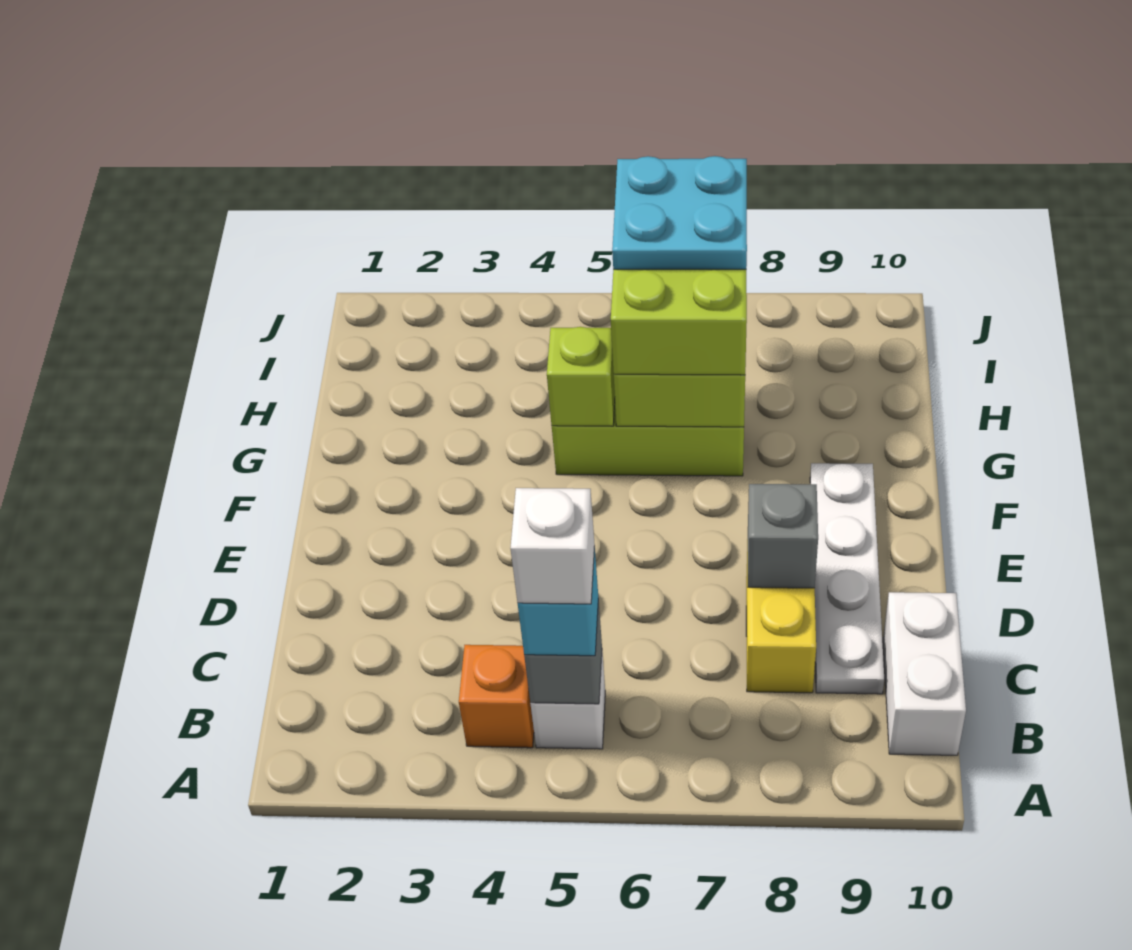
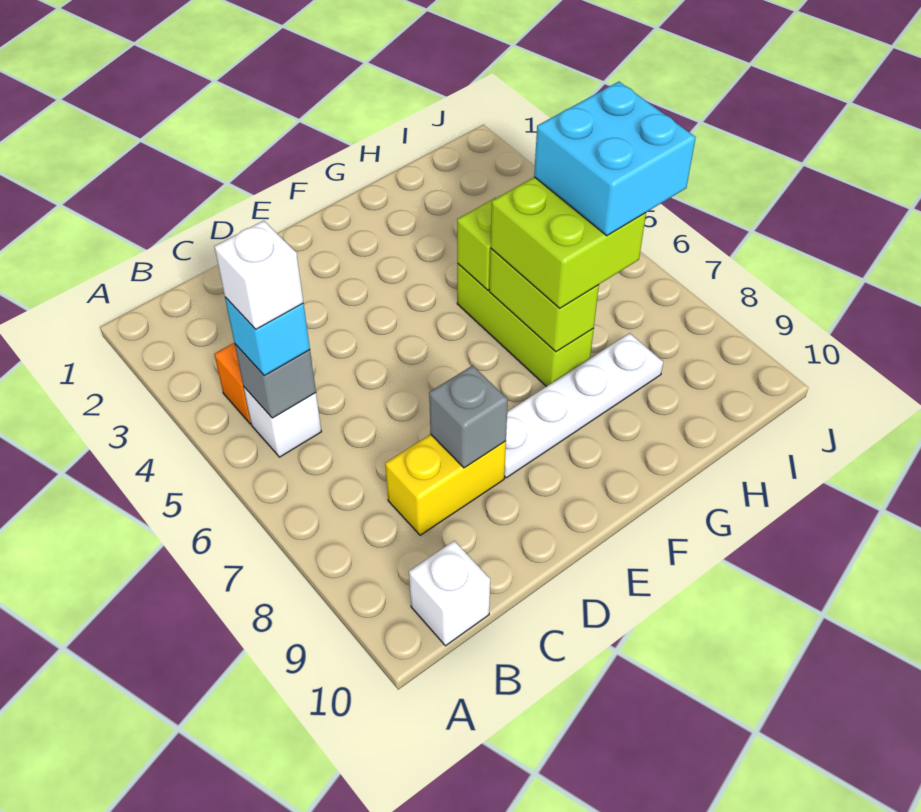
white 1x2 brick [883,592,966,755] -> white 1x1 brick [409,541,490,646]
white 1x4 plate [810,463,884,694] -> white 1x4 plate moved to [504,333,663,478]
cyan 2x2 plate [612,156,747,269] -> cyan 2x2 brick [534,82,696,236]

